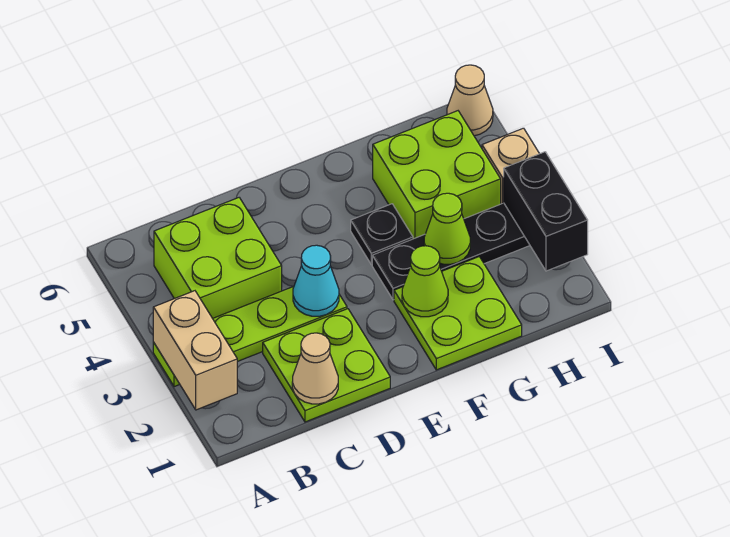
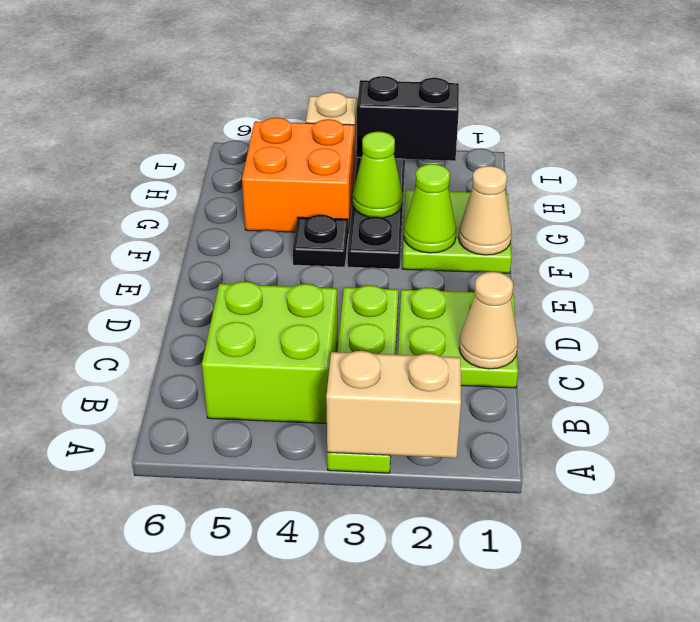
cyan 1x1 cone [293,245,339,316] -> none
lime 2x2 brick [373,111,501,239] -> orange 2x2 brick [242,118,354,233]
tan 1x1 cone [447,65,493,136] -> tan 1x1 cone moved to [458,166,512,255]

